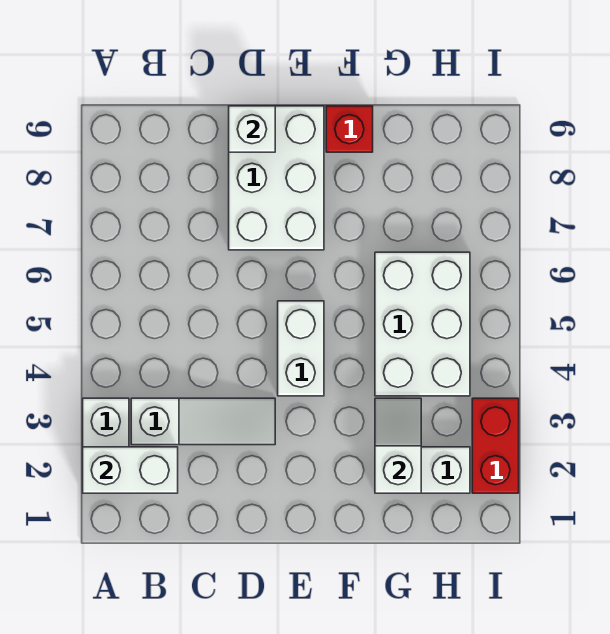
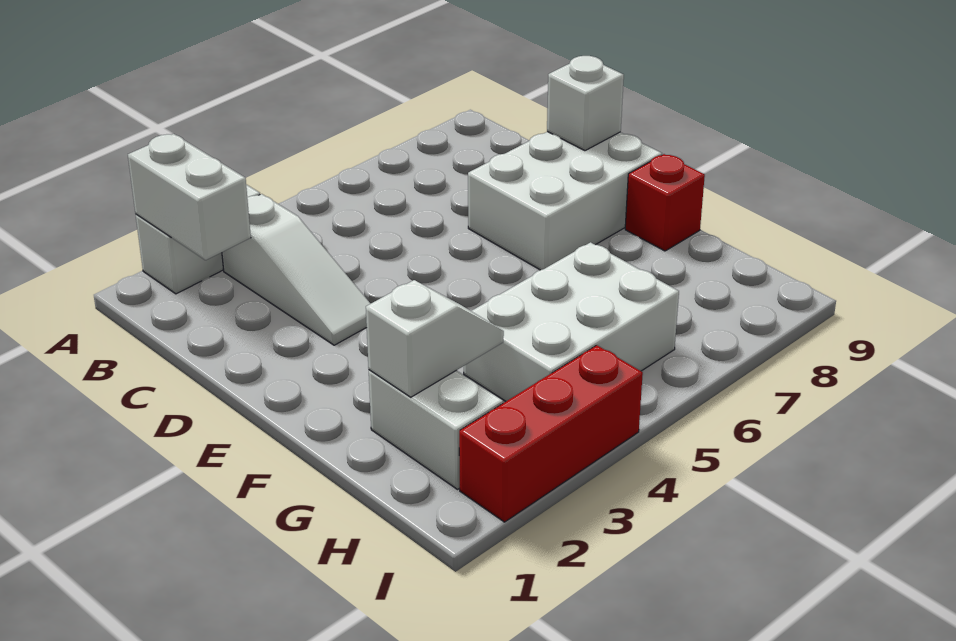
white 1x2 brick [278,301,324,396] -> none
red 1x2 brick [472,398,519,493] -> red 1x3 brick [459,345,643,522]

